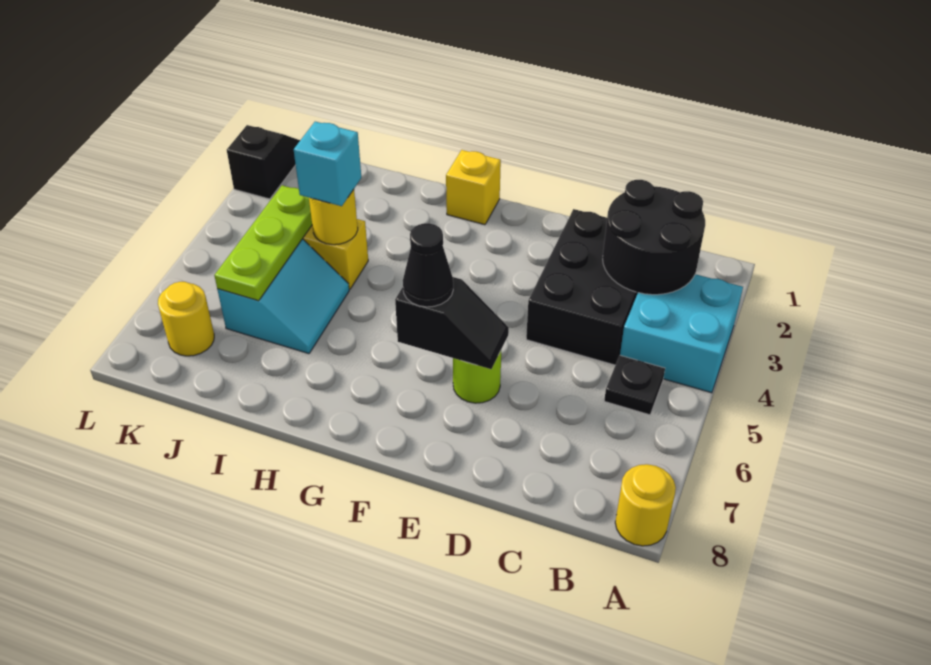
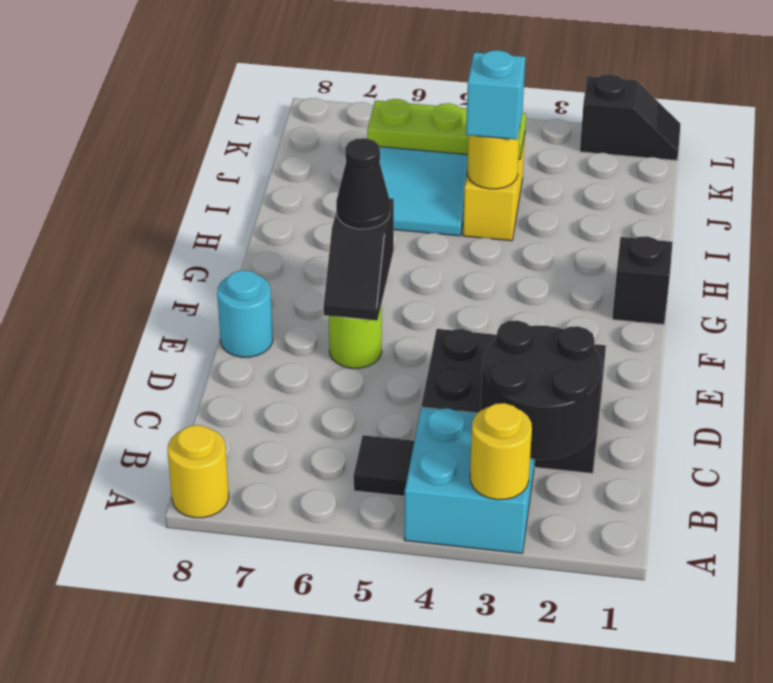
black 1x1 plate [604,356,665,415] -> black 1x1 tile [354,435,414,496]
none -> cyan 1x1 round brick [217,270,273,357]
yellow 1x1 brick [446,150,501,225] -> black 1x1 brick [612,236,673,325]
yellow 1x1 round brick [158,282,214,356] -> yellow 1x1 round brick moved to [470,403,532,500]

